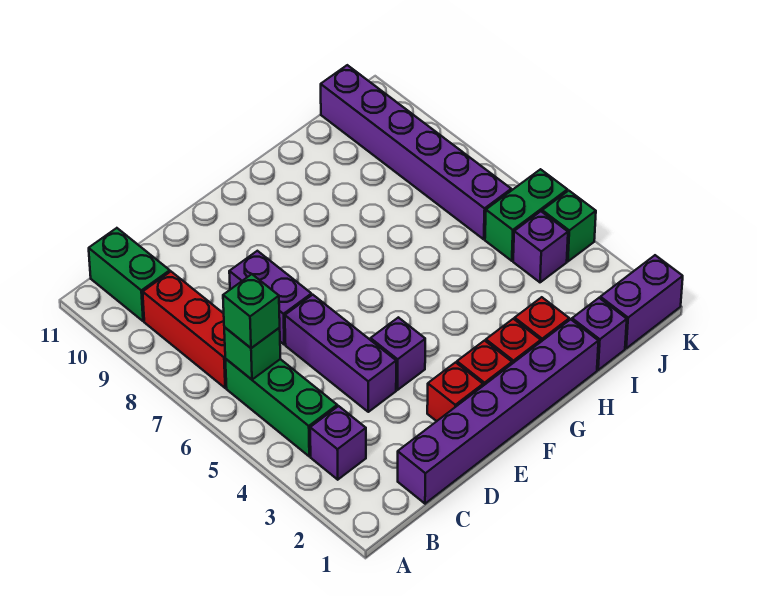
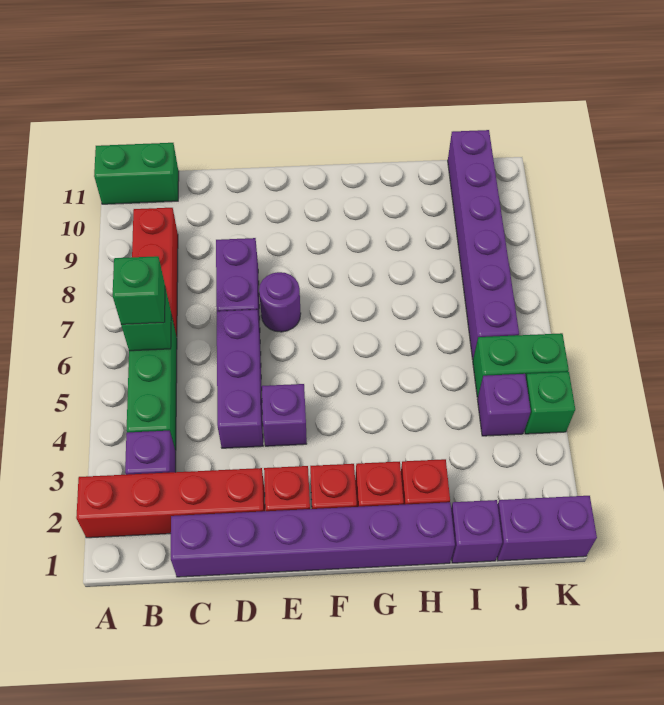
none -> red 1x4 brick [76,468,265,538]
green 1x2 brick [89,228,170,321] -> green 1x2 brick turned to [94,143,179,204]
none -> purple 1x1 round brick [259,272,301,332]

